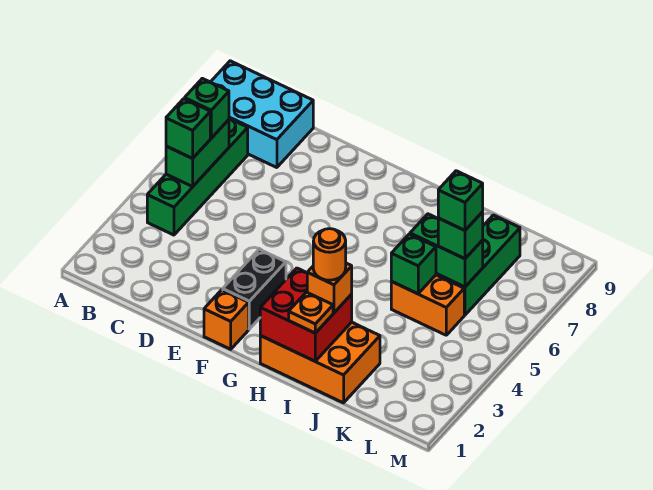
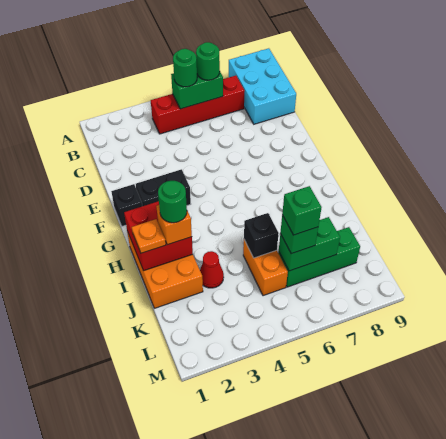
green 1x4 brick [147,119,248,235] -> red 1x4 brick [151,76,245,134]
green 1x1 brick [166,99,210,158] -> green 1x1 round brick [173,49,197,87]
green 1x1 brick [185,78,229,138] -> green 1x1 round brick [196,42,220,80]
orange 1x1 brick [204,290,249,349] -> black 1x1 brick [111,184,142,226]
orange 1x1 round brick [313,229,346,280] -> green 1x1 round brick [158,181,187,223]
none -> red 1x1 cone [200,251,224,288]
green 1x1 brick [391,234,436,294] -> black 1x1 brick [244,213,279,258]
green 1x2 brick [410,214,483,287] -> green 1x2 brick turned to [279,217,340,271]

